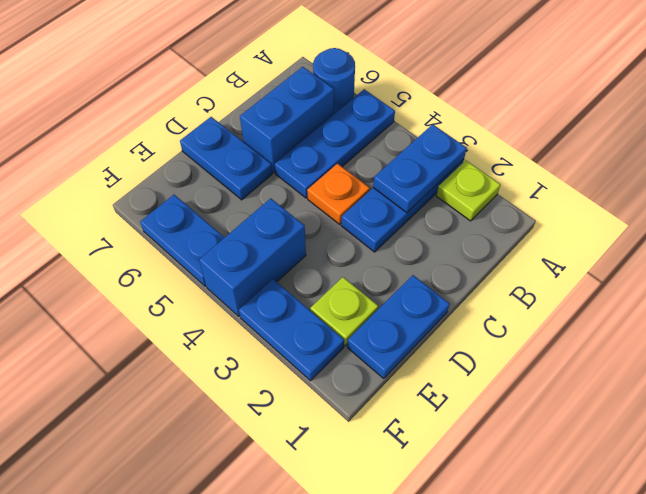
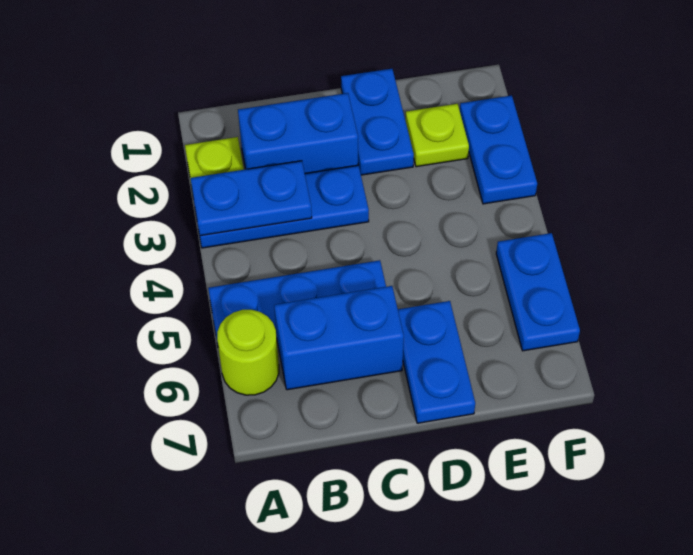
blue 1x1 round brick [313,48,355,115] -> lime 1x1 round brick [217,310,279,395]
orange 1x1 plate [307,164,370,224] -> none
blue 1x2 plate [347,275,450,379] -> blue 1x2 plate turned to [341,69,414,175]
blue 1x2 brick [199,198,306,316] -> blue 1x2 brick moved to [238,93,358,173]

